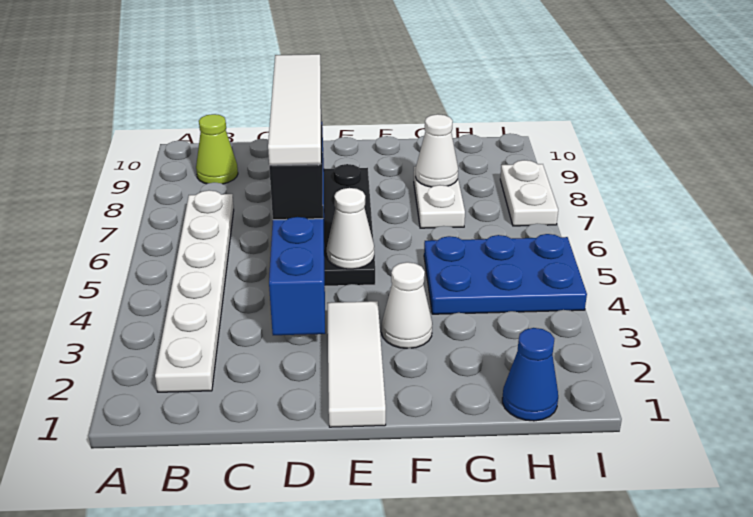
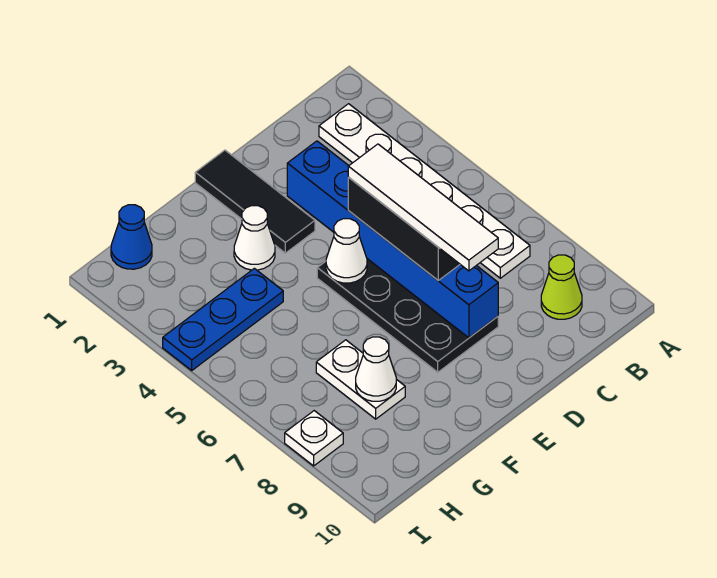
white 1x3 tile [327,301,386,427] -> black 1x3 tile [195,150,315,253]
blue 2x3 plate [424,234,587,314] -> blue 1x3 plate [163,268,283,370]
white 1x2 plate [500,160,558,226] -> white 1x1 plate [285,411,343,466]

